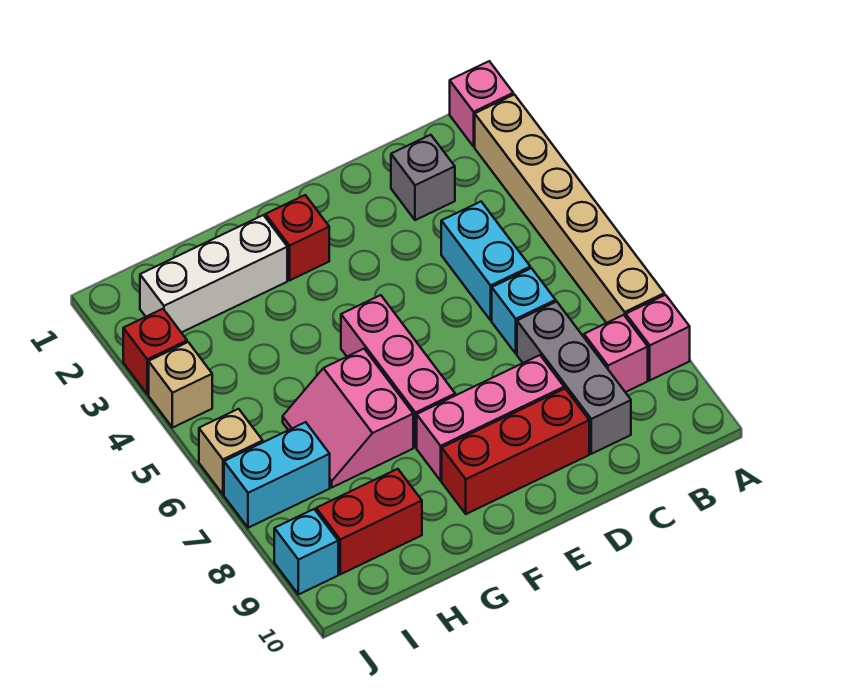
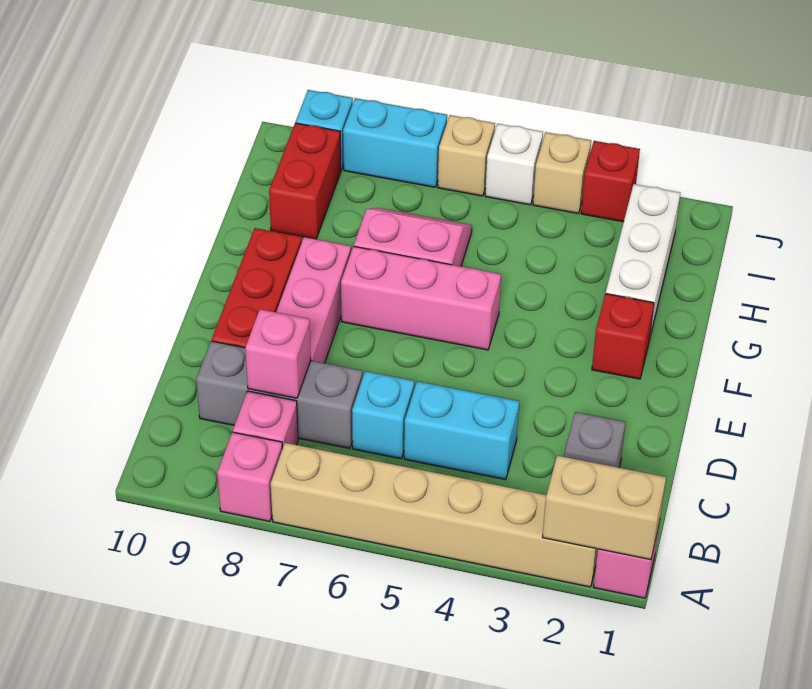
none -> tan 1x2 brick [543,456,666,560]
none -> pink 1x1 brick [245,309,311,398]
cyan 1x2 brick [224,422,330,528] -> cyan 1x2 brick turned to [343,98,447,187]
none -> white 1x1 brick [485,124,543,205]

